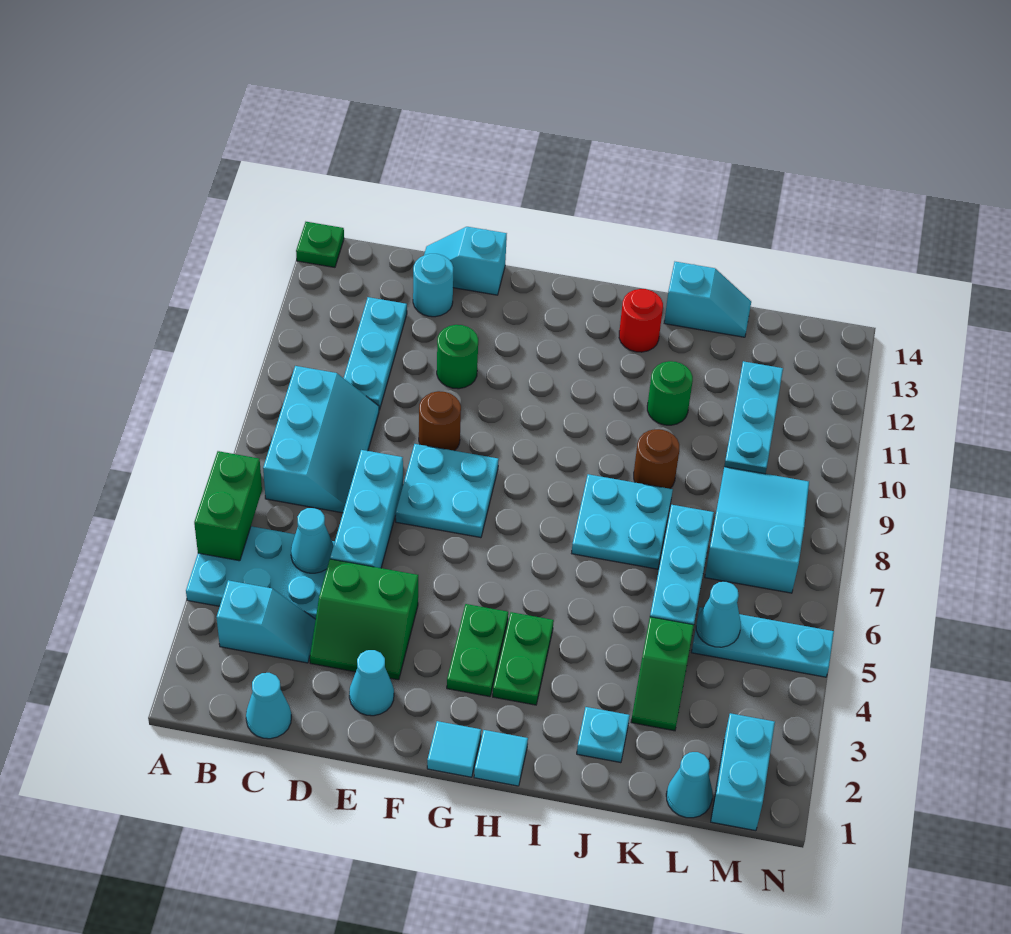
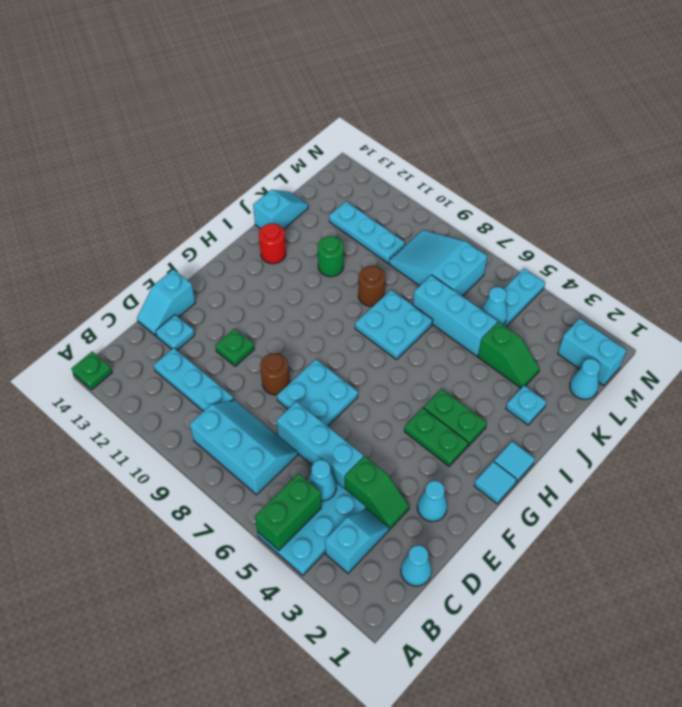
green 1x2 brick [194,451,262,561] -> green 1x2 brick turned to [255,474,321,550]
green 2x2 slope [310,559,418,680] -> green 1x2 slope [345,456,409,529]
cyan 1x1 round brick [413,254,454,317] -> cyan 1x1 plate [155,315,195,350]
green 1x1 round brick [437,325,478,389] -> green 1x1 plate [215,329,254,366]

